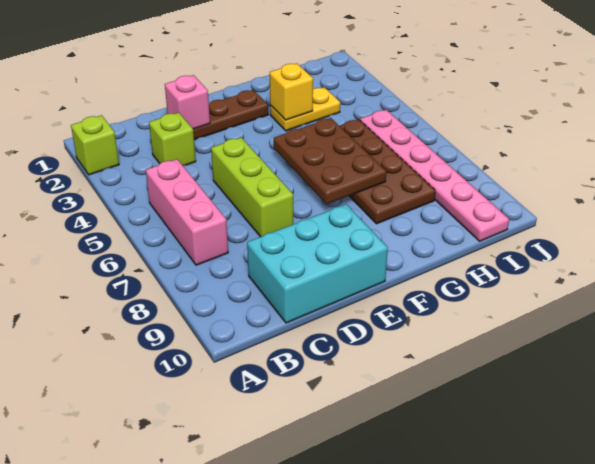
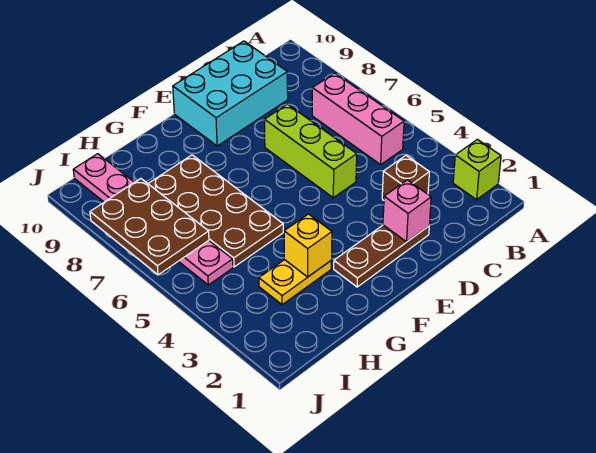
lime 1x1 brick [149,112,196,166] -> brown 1x1 brick [382,155,429,200]
brown 2x3 plate [274,118,386,204] -> brown 2x3 plate moved to [90,179,209,275]

